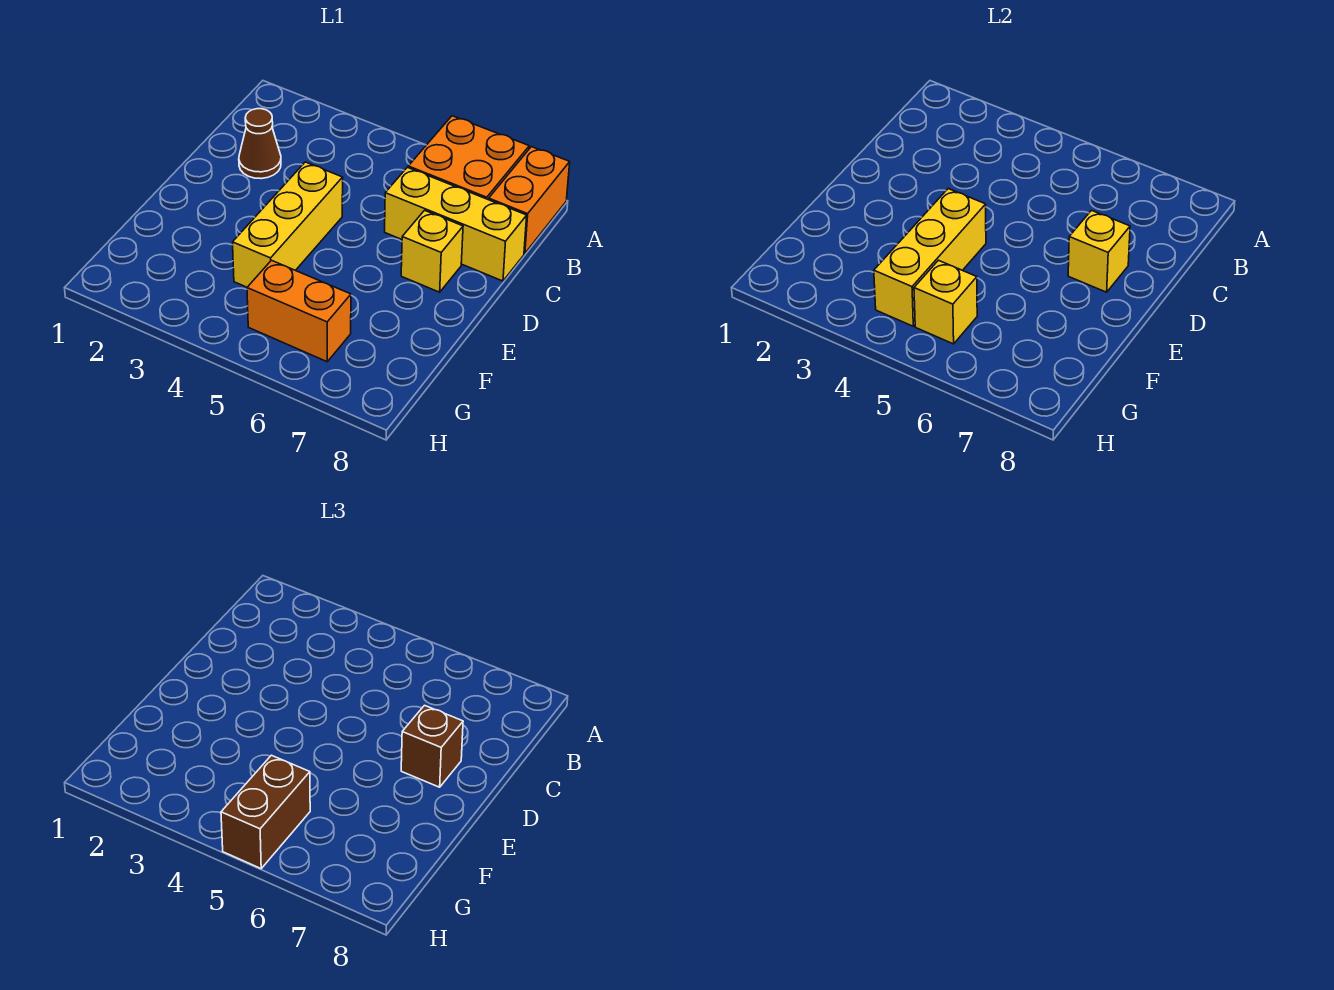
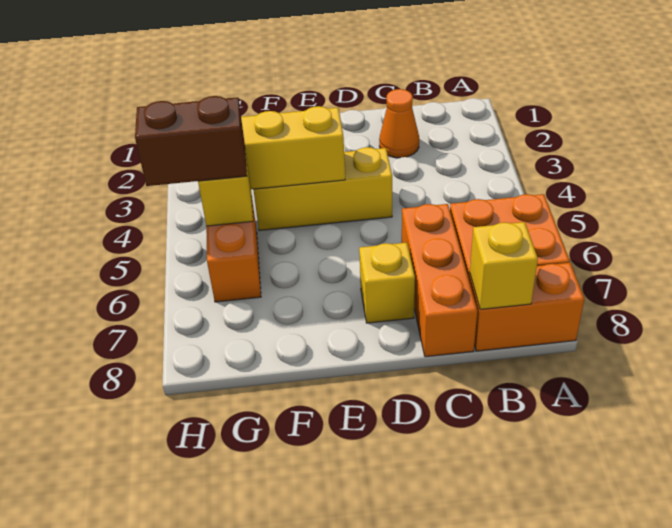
brown 1x1 cone [239,109,281,179] -> orange 1x1 cone [379,89,419,158]
yellow 1x3 brick [385,167,527,281] -> orange 1x3 brick [402,204,477,357]
yellow 1x1 brick [1068,210,1130,292] -> yellow 1x1 brick moved to [470,222,538,309]
brown 1x1 brick [401,705,463,787] -> none

